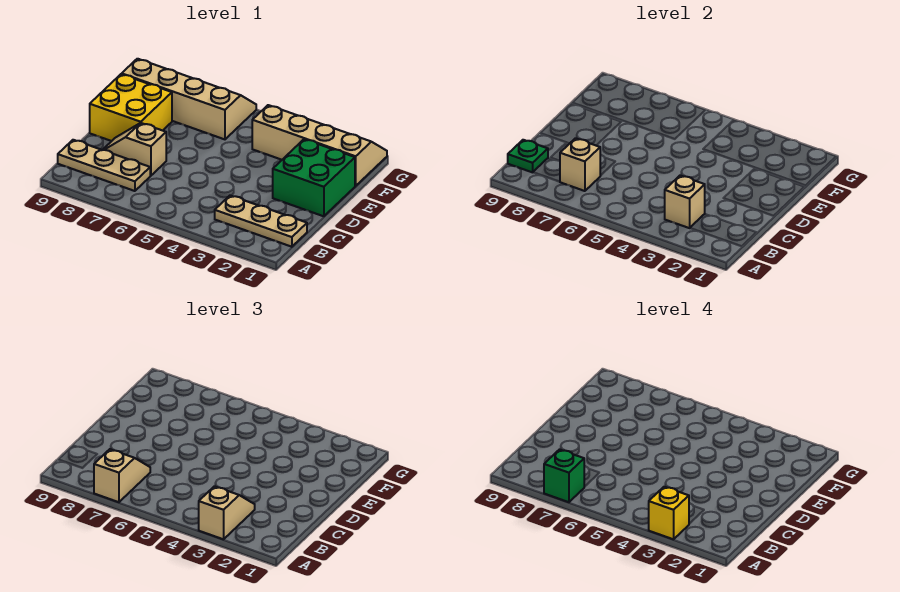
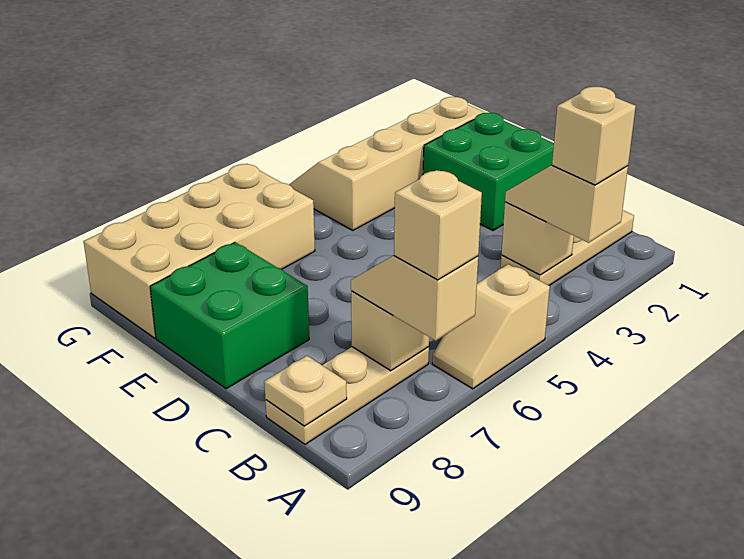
yellow 1x1 brick [649,487,689,539] -> tan 1x1 brick [552,87,636,185]
green 1x1 brick [544,450,584,502] -> tan 1x1 brick [394,170,482,280]
green 1x1 plate [508,140,548,172] -> tan 1x1 plate [264,356,347,426]
tan 1x2 slope [103,123,166,176] -> tan 1x2 slope moved to [432,264,550,389]
yellow 2x2 brick [90,74,172,141] -> green 2x2 brick [150,242,309,389]
tan 2x4 slope [122,59,256,139] -> tan 2x4 brick [83,164,315,338]

